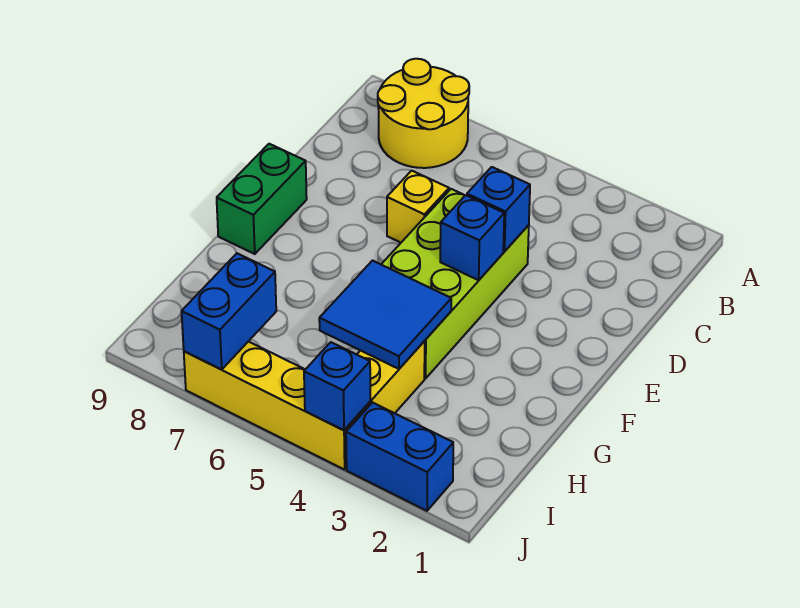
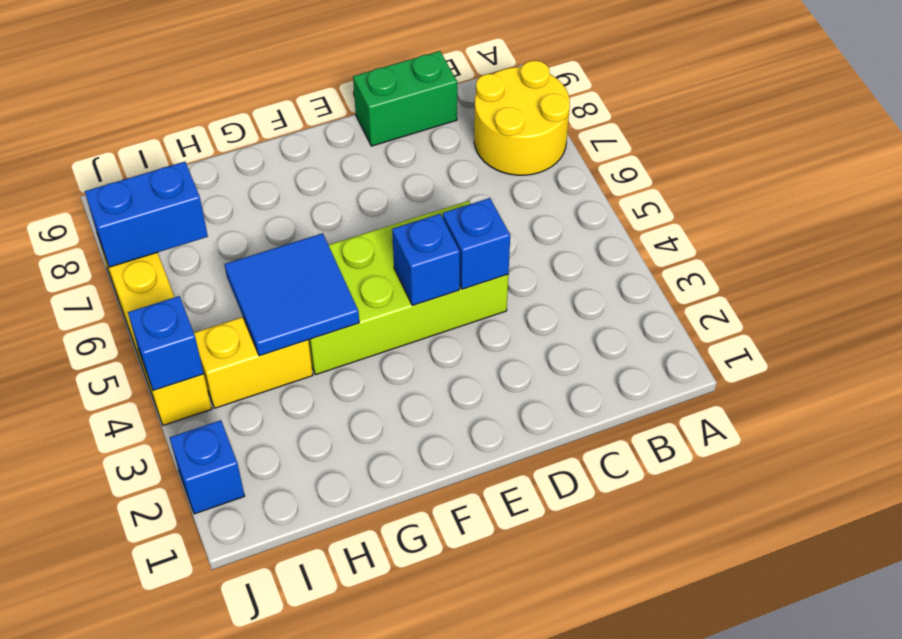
yellow 1x1 brick [387,171,449,243] -> none
green 1x2 brick [217,144,307,254] -> green 1x2 brick moved to [353,51,457,146]
blue 1x2 brick [346,403,453,511] -> blue 1x1 brick [170,420,245,514]

